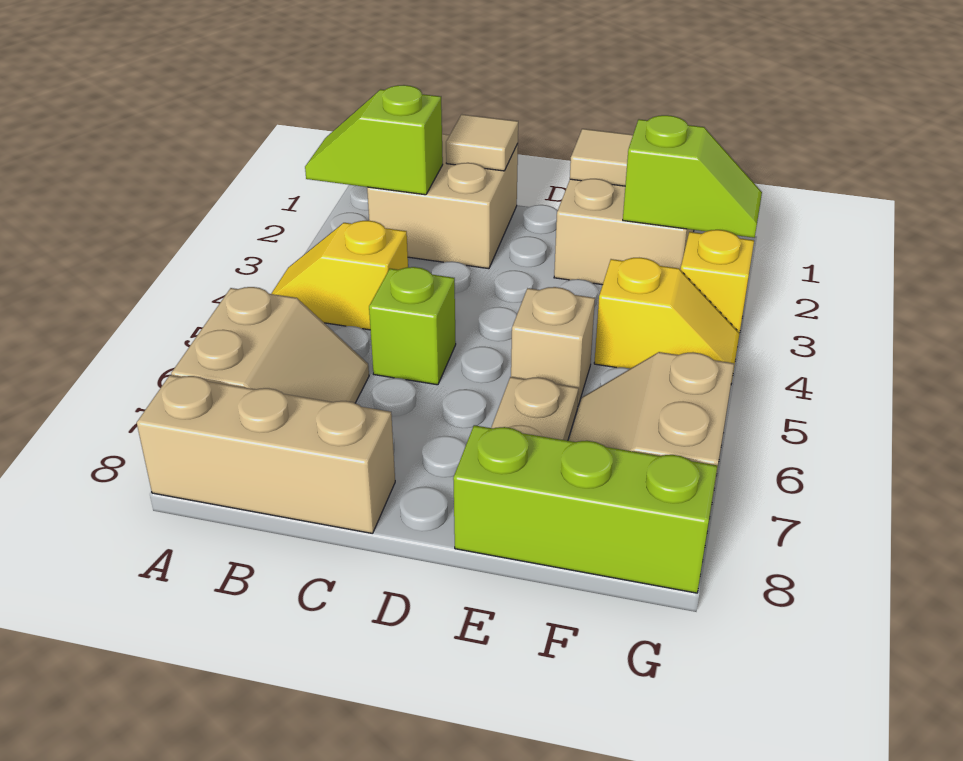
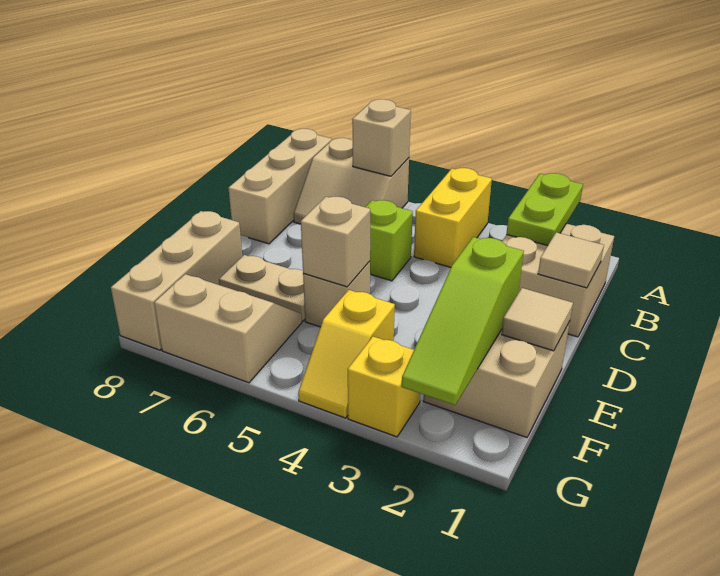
lime 1x2 slope [305,85,443,195] -> lime 1x2 plate [506,173,583,246]
yellow 1x2 slope [271,221,408,330] -> yellow 1x2 brick [414,168,492,267]
none -> tan 1x1 brick [352,99,411,176]
none -> tan 1x1 brick [301,197,370,287]
lime 1x3 brick [453,425,718,593] -> tan 1x3 brick [111,211,242,350]
lime 1x2 slope [623,115,762,238] -> lime 1x3 slope [402,237,524,405]

